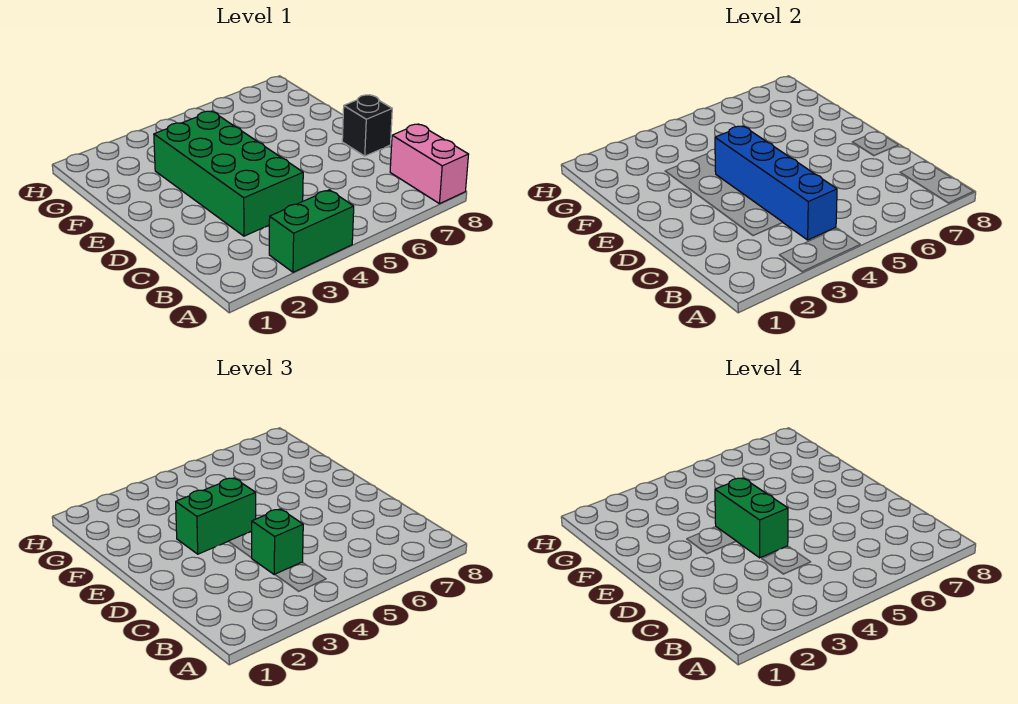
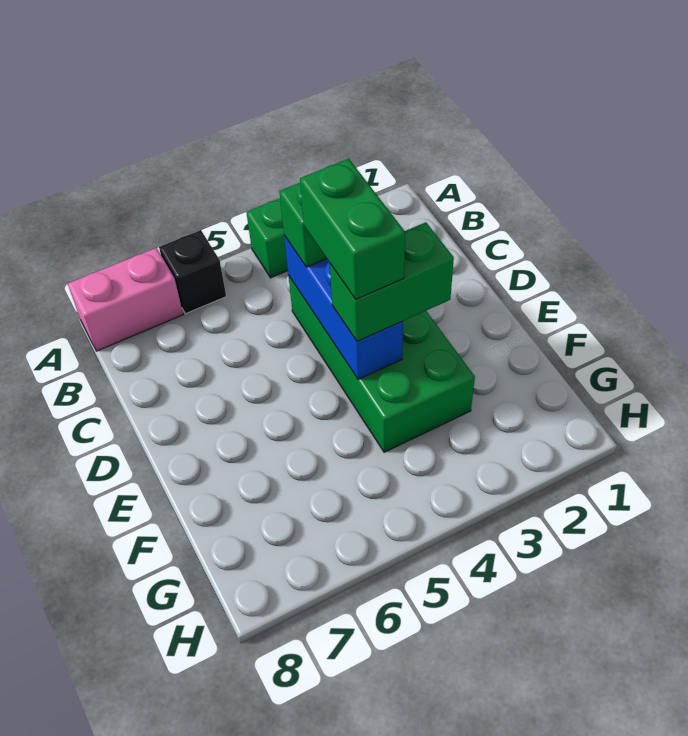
pink 1x2 brick [390,124,469,204] -> pink 1x2 brick turned to [68,248,183,351]
blue 1x4 brick [715,126,837,240] -> blue 1x3 brick [284,235,403,380]
black 1x1 brick [342,95,392,156] -> black 1x1 brick moved to [159,230,226,314]

